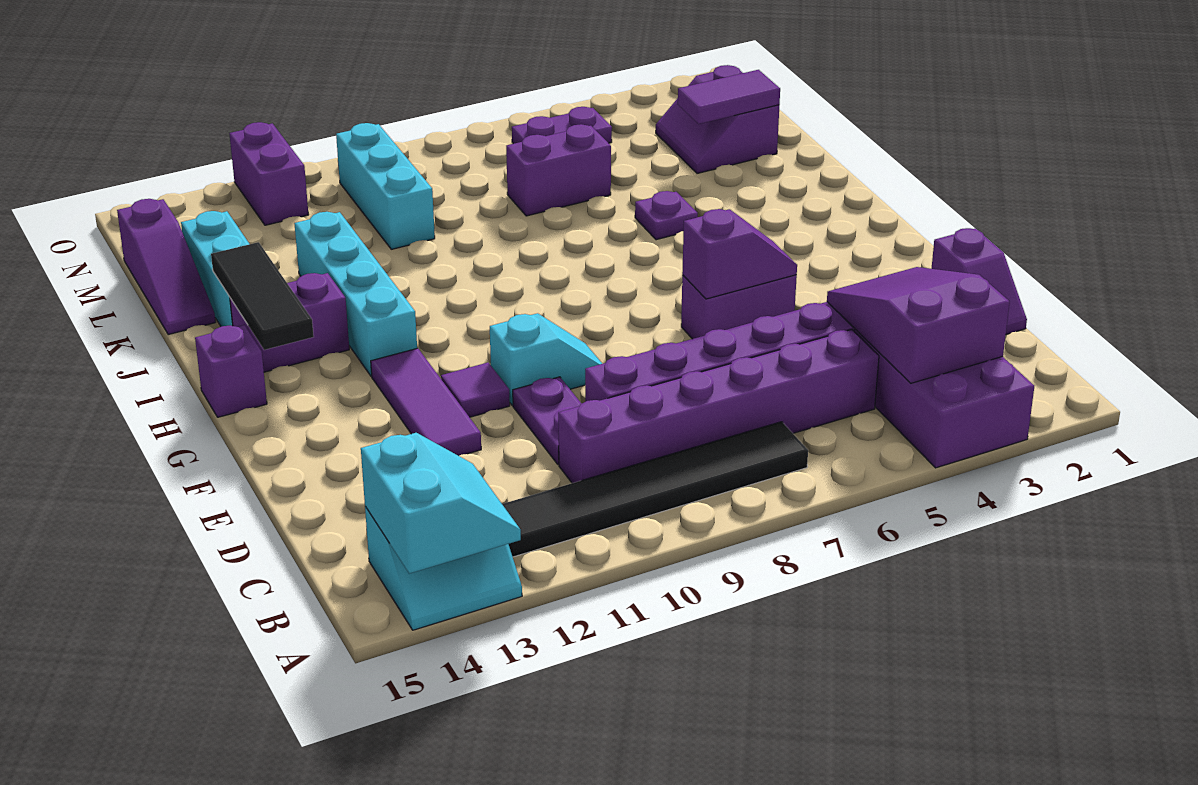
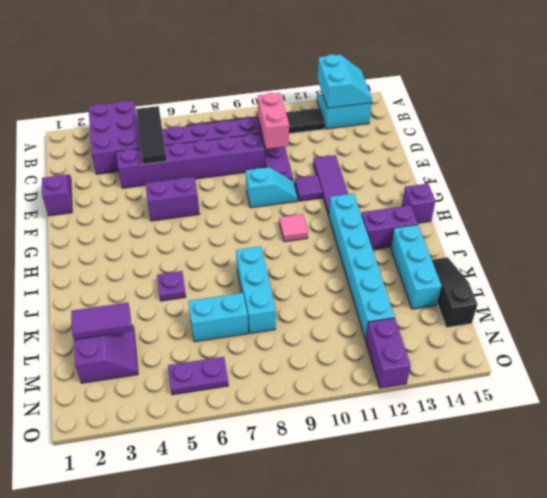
cyan 2x2 slope [361,433,521,574] -> cyan 2x2 slope turned to [318,55,372,108]
purple 2x3 slope [827,267,1010,383] -> none
none -> pink 1x2 brick [258,93,289,149]
purple 1x2 slope [682,209,797,299] -> none
cyan 1x2 slope [490,313,602,405] -> cyan 1x2 slope turned to [246,167,298,208]
none -> pink 1x1 tile [279,214,308,242]
cyan 1x4 brick [294,212,417,376] -> cyan 1x6 brick [329,194,395,340]
black 1x3 tile [211,242,314,350] -> black 1x3 tile moved to [136,106,167,164]
purple 1x3 slope [117,199,216,335] -> black 1x3 slope [432,257,478,327]
purple 1x2 brick [506,124,611,216] -> cyan 1x2 brick [188,293,248,342]
cyan 1x3 brick [336,123,435,249] -> cyan 1x3 brick moved to [236,246,276,333]

